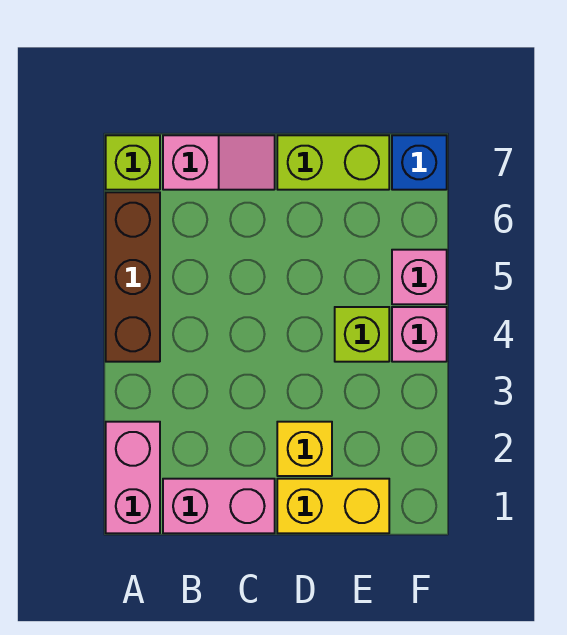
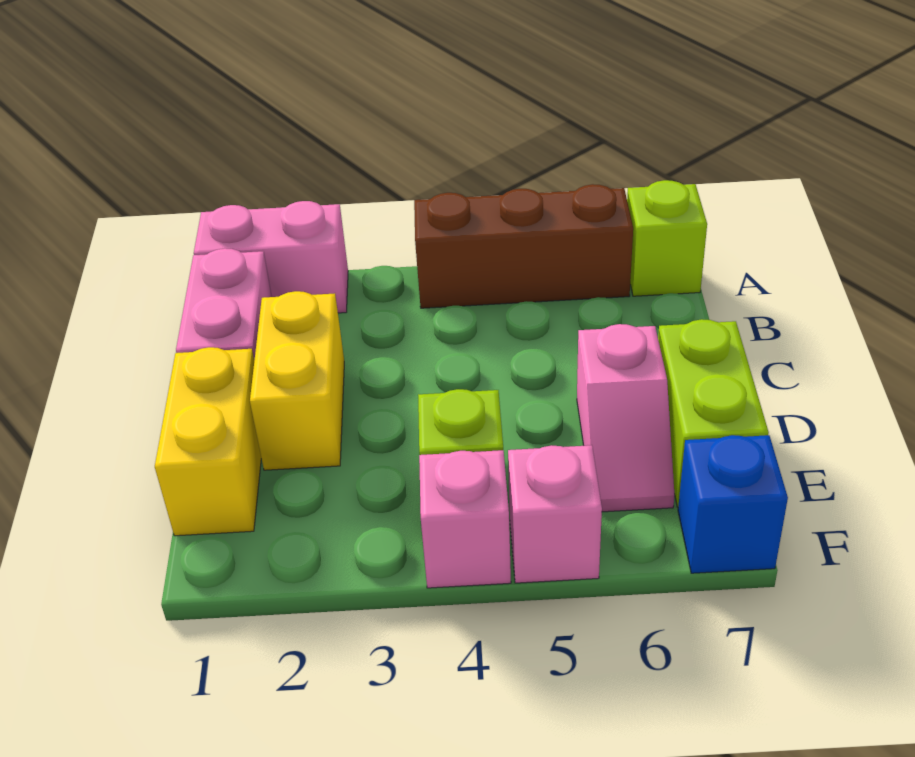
pink 1x2 slope [163,135,275,190] -> pink 1x2 slope moved to [577,324,675,512]
yellow 1x1 brick [277,422,332,476] -> yellow 1x2 brick [250,291,344,470]

